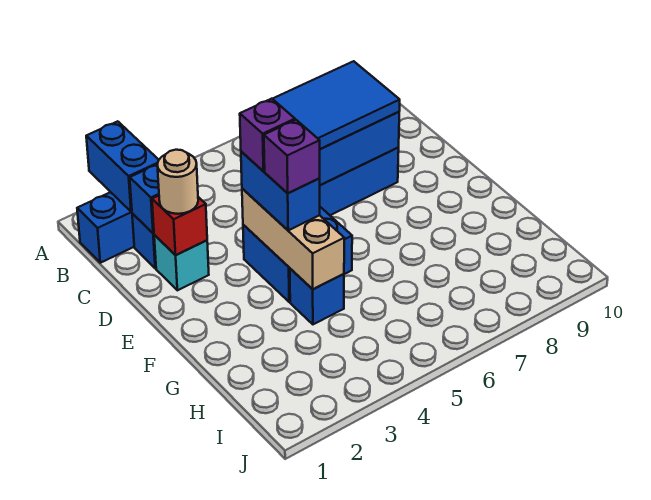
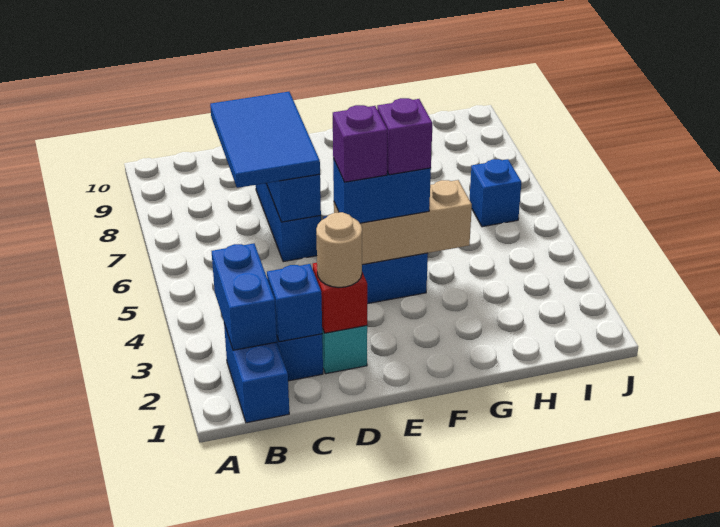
blue 1x2 brick [86,121,159,212] -> blue 1x2 brick turned to [212,244,277,350]
blue 1x1 brick [290,269,344,324] -> blue 1x1 brick moved to [470,159,521,227]

